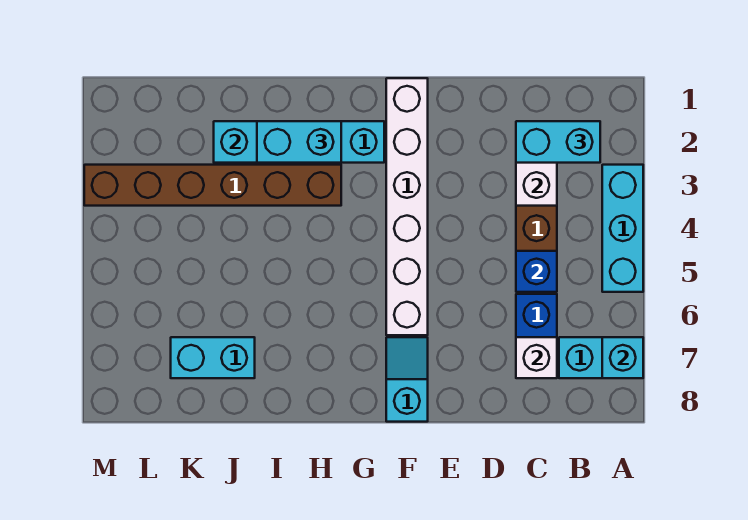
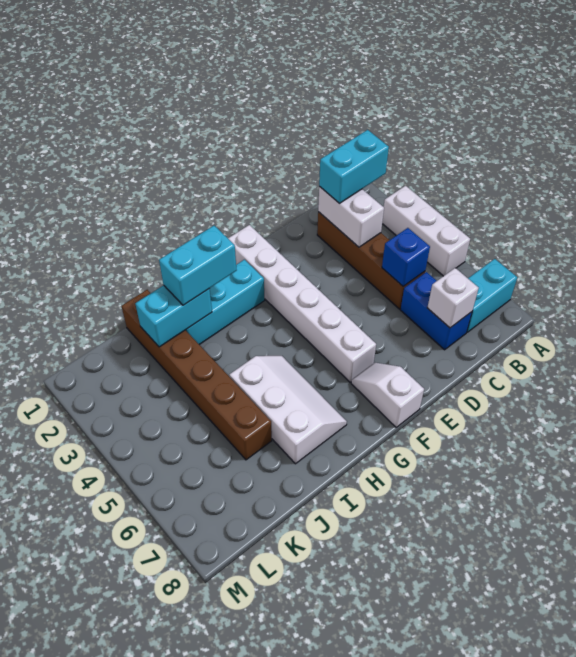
cyan 1x3 brick [602,165,643,292] -> white 1x3 brick [382,186,470,276]
cyan 1x1 brick [602,337,643,378] -> none
cyan 1x2 slope [386,337,428,422] -> white 1x2 slope [351,363,424,427]
brown 1x6 brick [84,165,341,206] -> brown 1x6 brick turned to [122,290,272,460]
none -> white 2x3 slope [229,356,347,464]
cyan 1x2 brick [171,337,255,378] -> none

